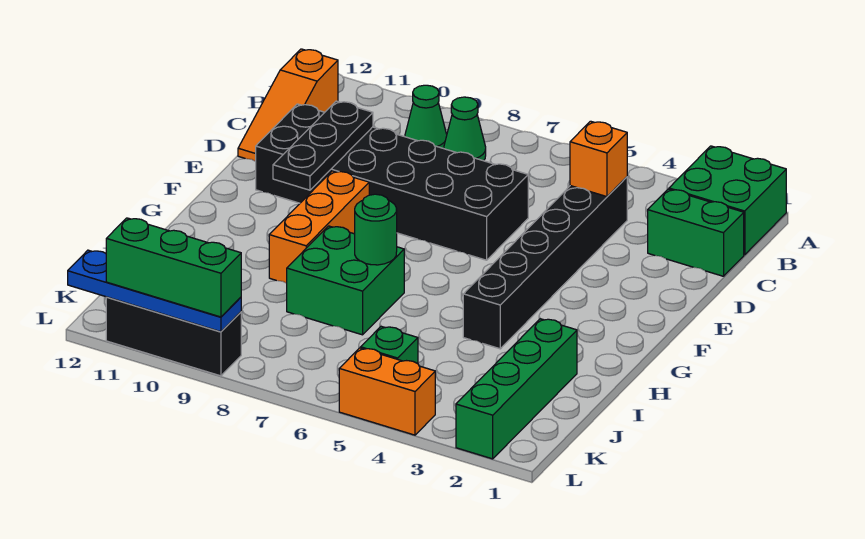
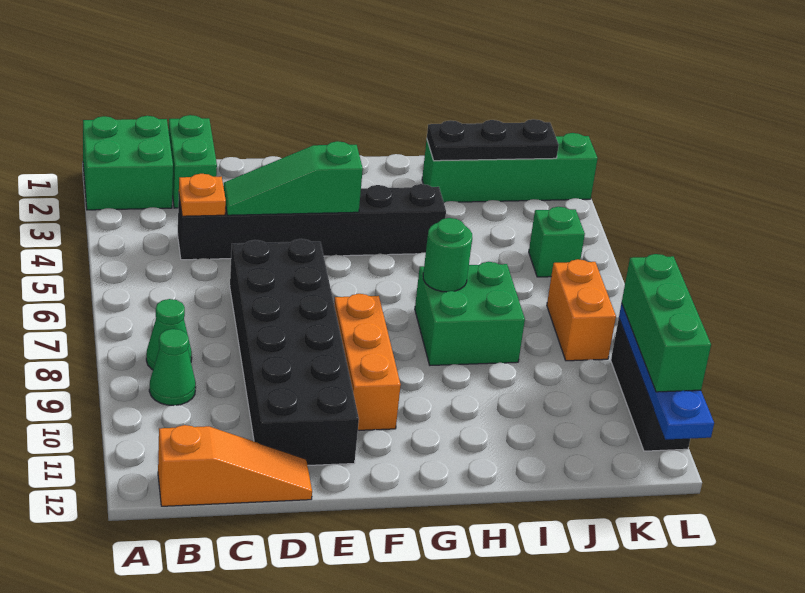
orange 1x1 brick [570,121,627,197] -> orange 1x1 plate [179,174,226,216]
none -> green 1x3 slope [223,141,363,215]
black 1x3 plate [273,101,373,190] -> black 1x3 plate moved to [427,119,559,161]
orange 1x3 brick [269,171,369,283] -> orange 1x3 brick turned to [334,294,401,430]
orange 1x2 brick [339,348,435,435] -> orange 1x2 brick moved to [547,259,616,361]

